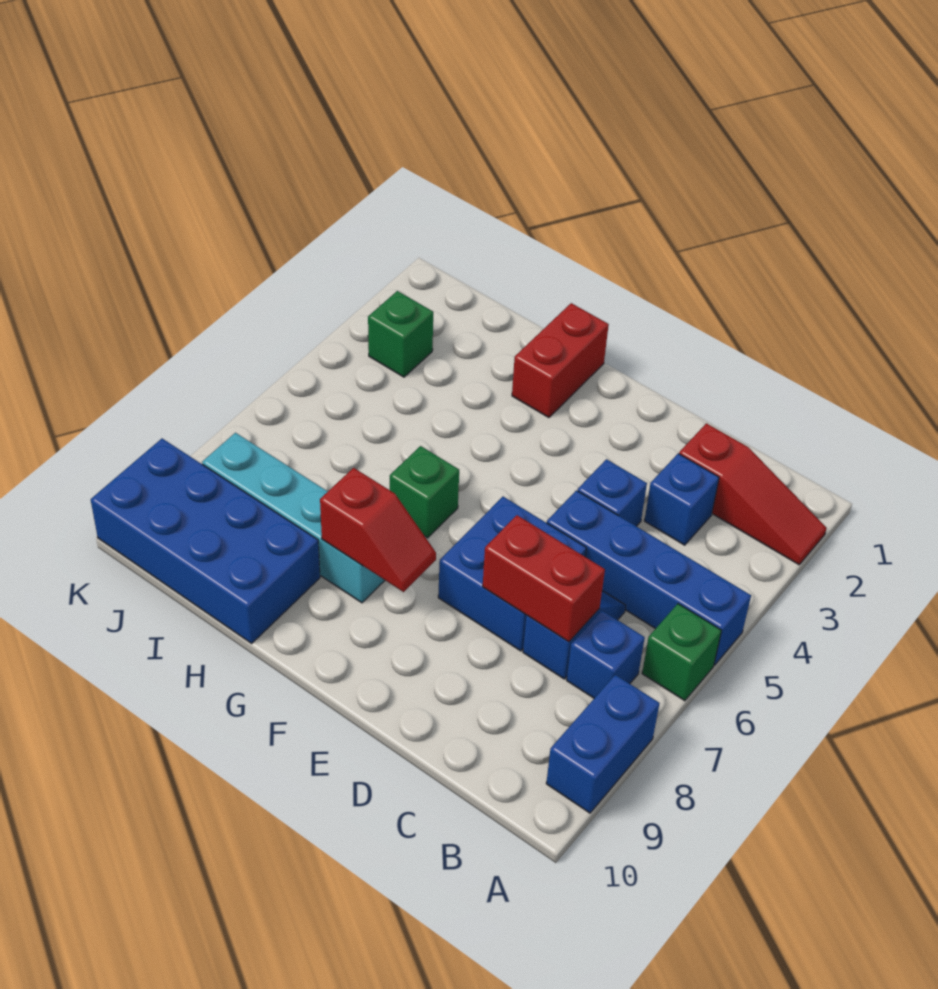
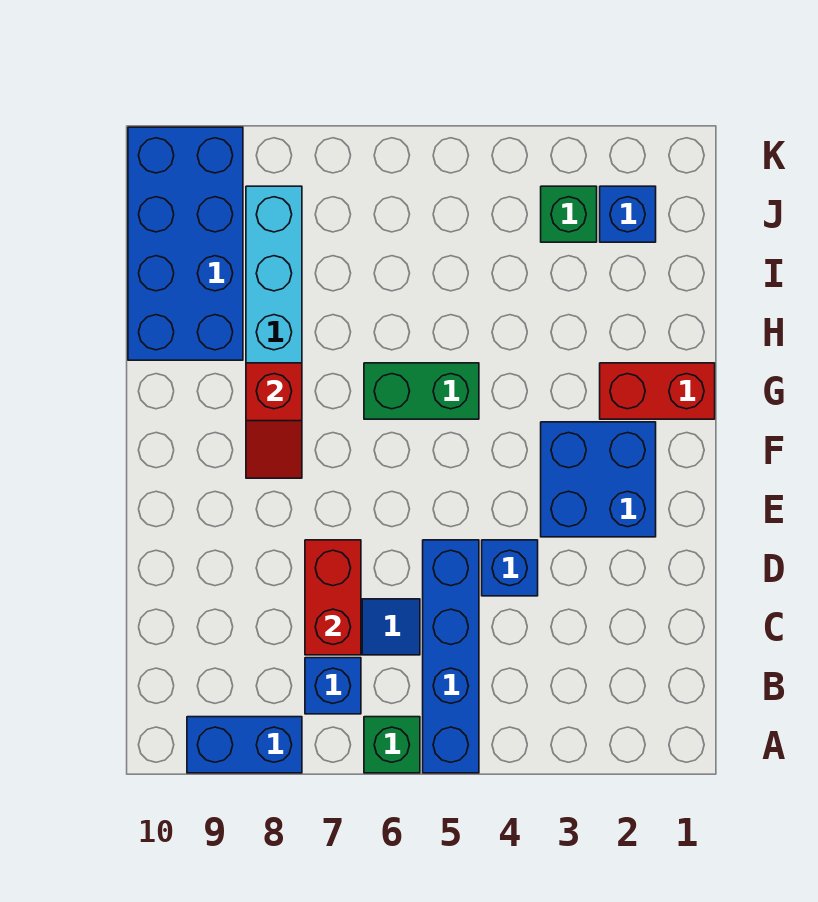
red 1x3 slope [679,423,827,565] -> none
blue 1x1 brick [644,454,719,545] -> blue 1x1 brick moved to [600,186,656,242]
blue 2x2 brick [438,497,586,651] -> blue 2x2 brick moved to [541,422,656,537]
green 1x1 brick [390,446,459,538] -> green 1x2 brick [364,363,479,419]

